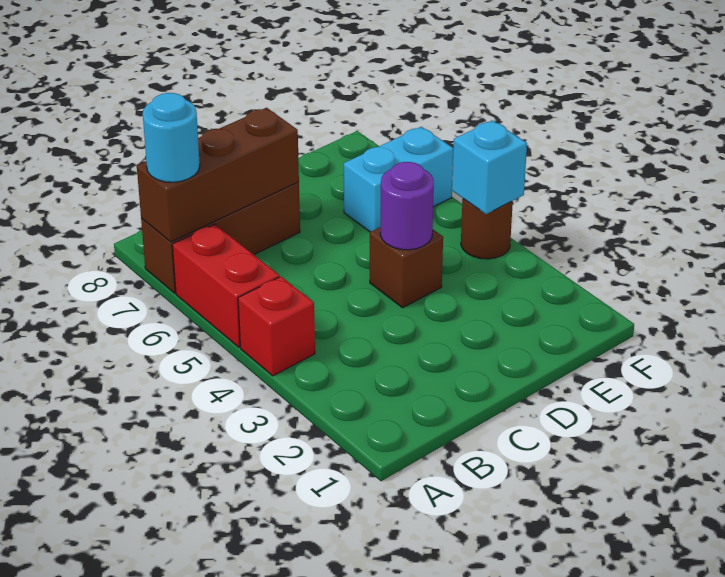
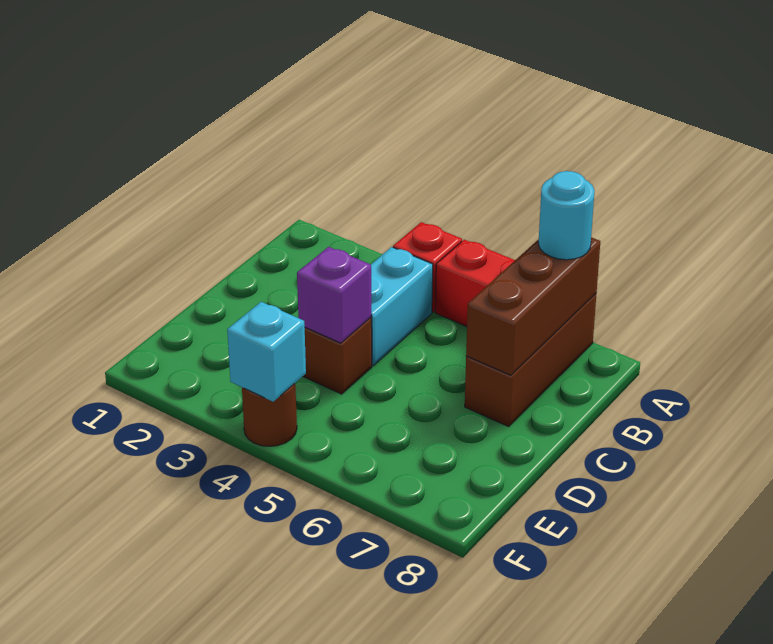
purple 1x1 round brick [380,162,434,250] -> purple 1x1 brick [297,247,371,343]
cyan 1x2 brick [344,127,453,232] -> cyan 1x2 brick moved to [371,247,433,366]

